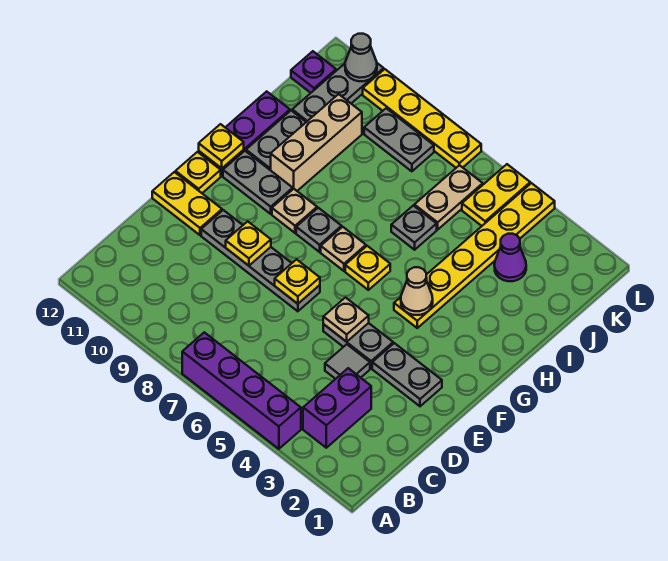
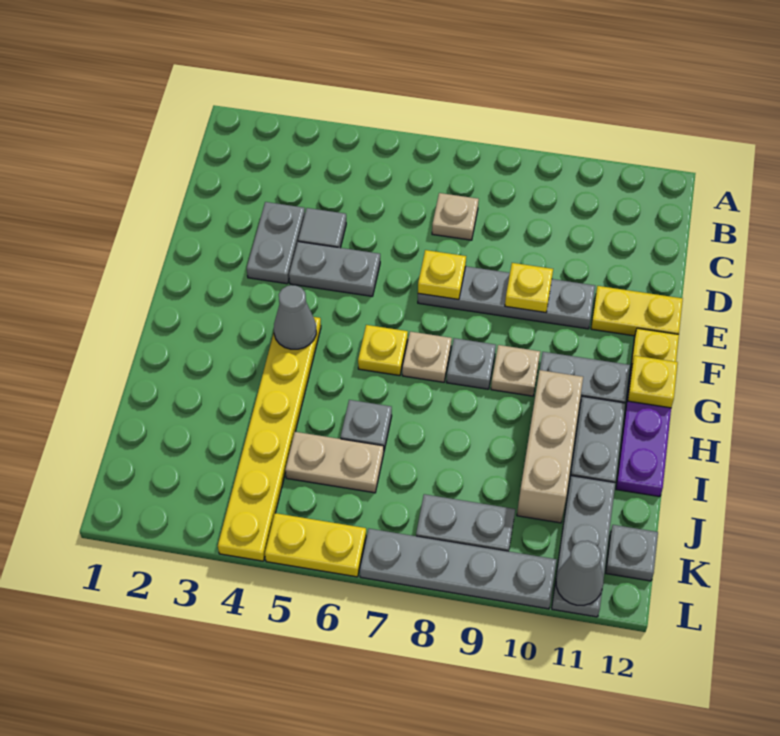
purple 1x4 brick [182,332,301,449] -> none
purple 1x2 brick [303,368,371,448] -> none
grey 1x2 plate [372,343,442,406] -> grey 1x2 plate turned to [247,202,305,284]
tan 1x1 plate [323,298,369,342] -> tan 1x1 plate moved to [432,193,479,240]
tan 1x1 cone [401,267,433,315] -> grey 1x1 cone [274,285,316,349]
purple 1x1 cone [494,234,526,281] -> none
tan 1x2 plate [414,165,483,229] -> tan 1x2 plate turned to [285,432,384,493]
yellow 1x2 plate [462,164,530,226] -> yellow 1x2 plate turned to [265,513,366,577]
purple 1x1 plate [291,51,336,93] -> grey 1x1 plate [606,525,658,581]
yellow 1x4 plate [363,69,481,168] -> grey 1x4 plate [360,529,557,609]

